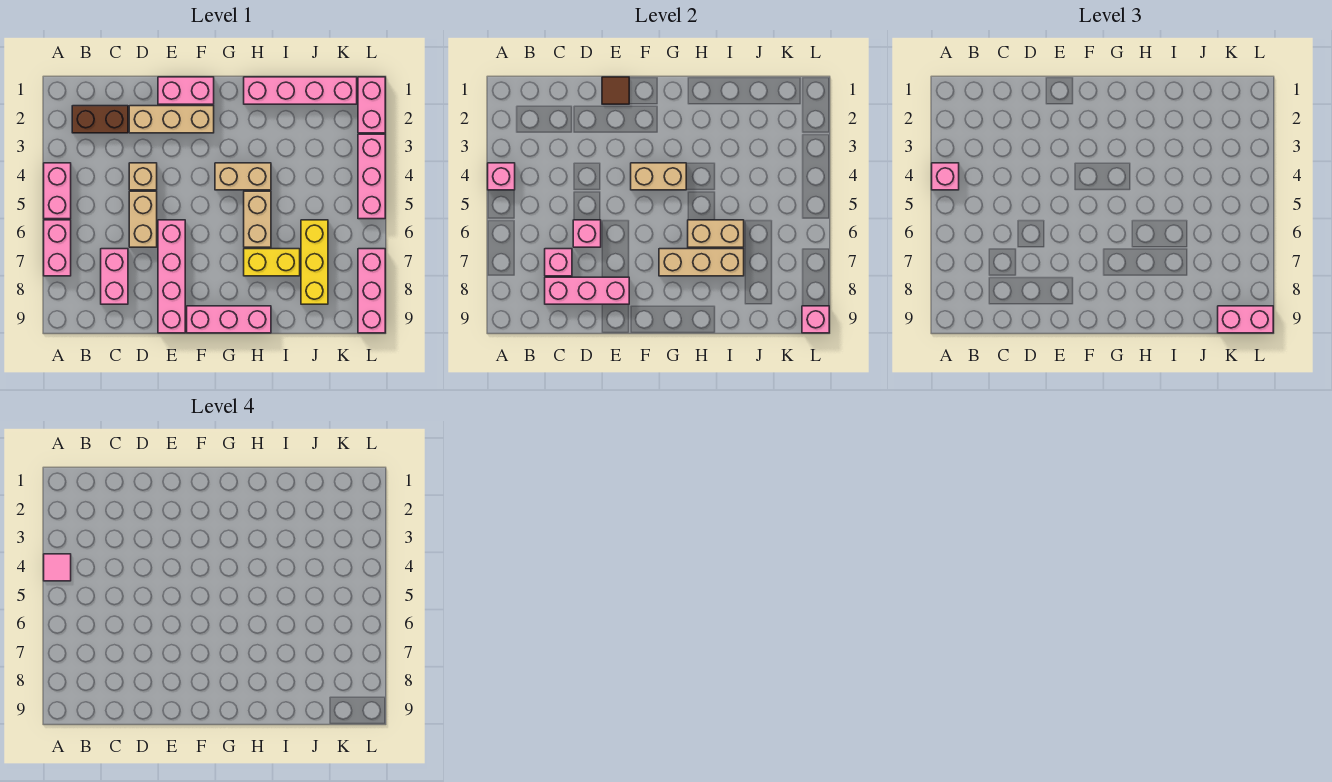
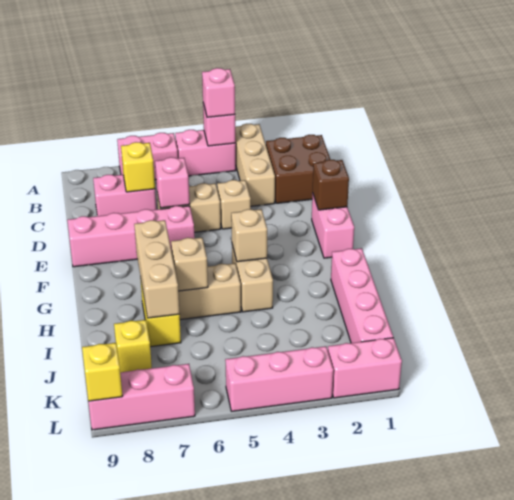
pink 1x1 tile [44,554,71,581] -> none
brown 1x2 brick [72,106,128,133] -> brown 2x2 brick [266,135,331,203]
pink 1x1 brick [545,249,572,276] -> yellow 1x1 brick [121,142,155,192]
pink 1x3 brick [545,277,629,304] -> none
tan 1x3 brick [129,106,214,133] -> tan 1x3 brick moved to [235,124,275,206]
brown 1x1 tile [602,77,629,104] -> brown 1x1 brick [313,160,349,210]
tan 1x2 brick [631,163,686,190] -> tan 1x1 brick [231,209,267,262]
pink 1x3 brick [187,306,271,333] -> none
tan 1x2 brick [688,220,744,247] -> tan 1x1 brick [171,238,208,291]
yellow 1x3 brick [301,220,328,304] -> yellow 1x1 brick [114,320,152,372]
pink 1x2 brick [1218,306,1273,333] -> none
pink 1x1 brick [802,306,829,333] -> yellow 1x1 brick [82,343,122,401]

